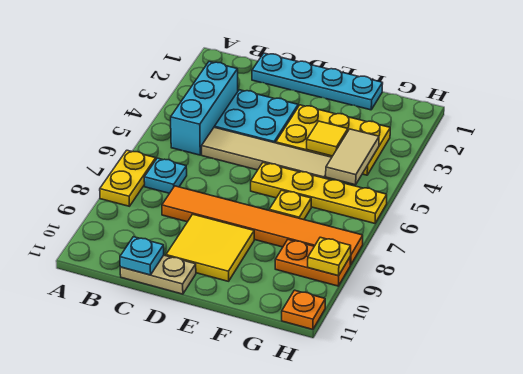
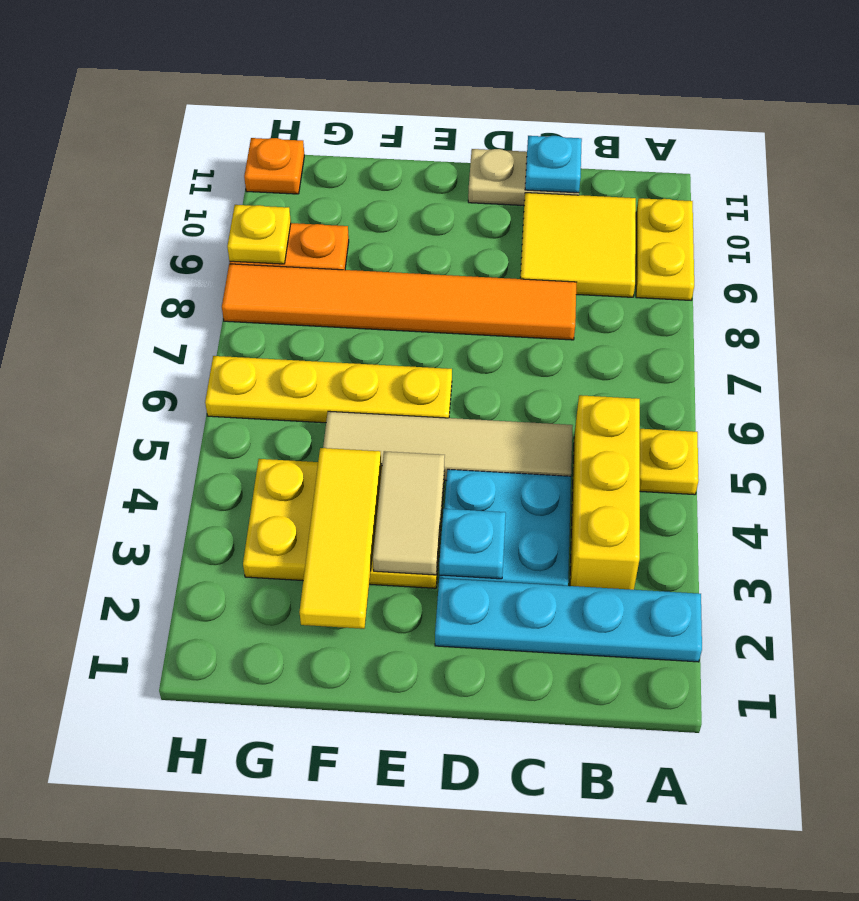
yellow 1x2 plate [100,150,156,206] -> yellow 1x2 plate moved to [636,198,694,300]
cyan 1x3 brick [171,62,238,155] -> yellow 1x3 brick [570,395,640,590]
cyan 1x1 plate [144,158,187,193] -> cyan 1x1 plate moved to [439,509,506,579]
cyan 1x4 plate [252,53,383,110] -> cyan 1x4 plate moved to [435,578,702,662]
yellow 2x2 tile [166,214,254,281] -> yellow 2x2 tile moved to [520,193,636,297]
yellow 1x1 tile [307,121,348,156] -> yellow 1x3 tile [299,448,381,629]
yellow 1x1 plate [269,190,311,220] -> yellow 1x1 plate moved to [640,429,699,495]
tan 1x2 tile [326,129,379,185] -> tan 1x2 tile moved to [373,451,445,575]

